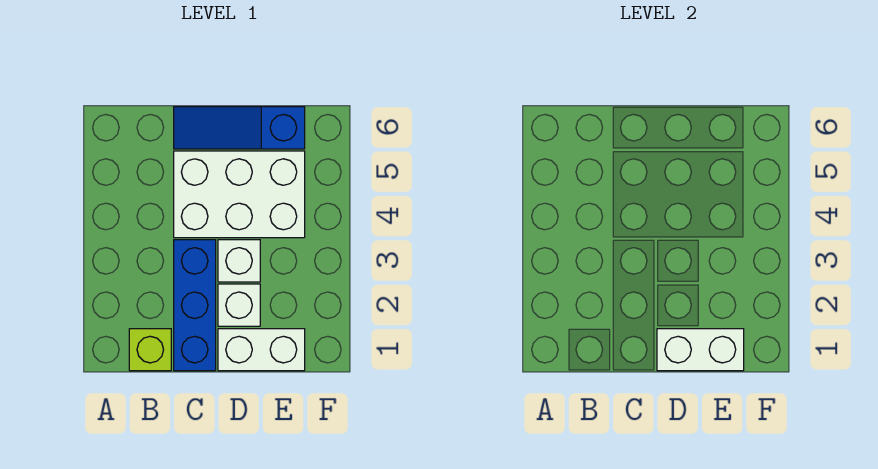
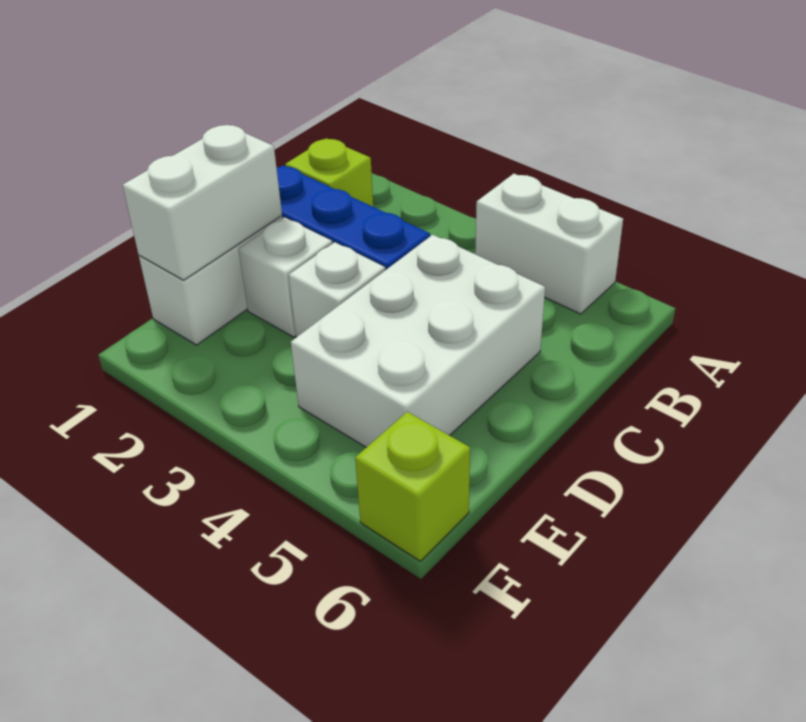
none -> white 1x2 brick [475,174,623,314]
blue 1x3 slope [174,107,305,149] -> none
none -> lime 1x1 brick [355,412,470,561]

